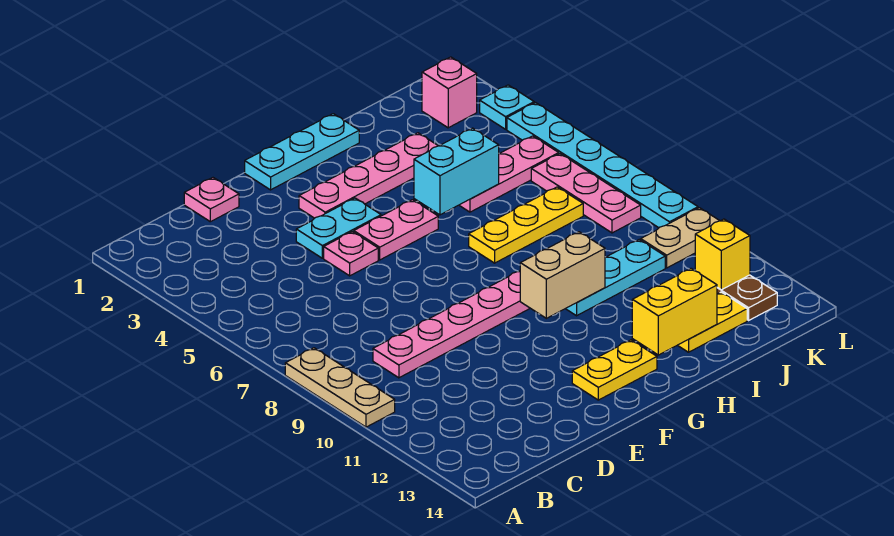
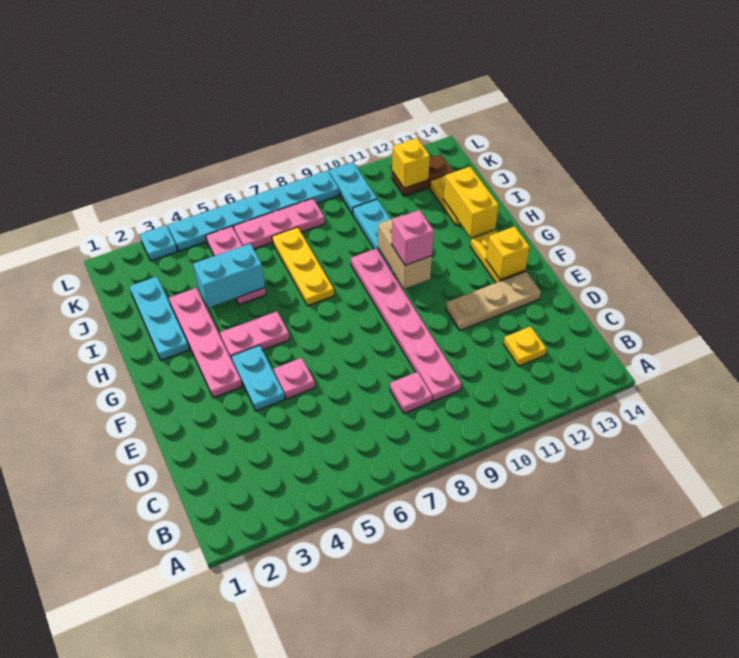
tan 1x3 plate [285,348,395,427] -> tan 1x3 plate moved to [446,272,541,330]
none -> yellow 1x1 plate [503,326,546,366]
pink 1x1 plate [184,178,239,222] -> pink 1x1 plate moved to [390,372,432,413]
cyan 1x3 plate [245,114,359,190] -> cyan 1x3 plate moved to [129,277,189,360]
pink 1x2 plate [354,200,438,260] -> pink 1x2 plate turned to [220,311,290,360]
none -> yellow 1x1 brick [486,226,530,280]
cyan 1x2 brick [414,128,499,215] -> cyan 1x2 brick turned to [193,243,265,308]
pink 1x1 brick [422,57,477,128] -> pink 1x1 brick moved to [392,210,434,265]
tan 1x2 plate [641,208,720,268] -> cyan 1x2 plate [329,162,377,214]

